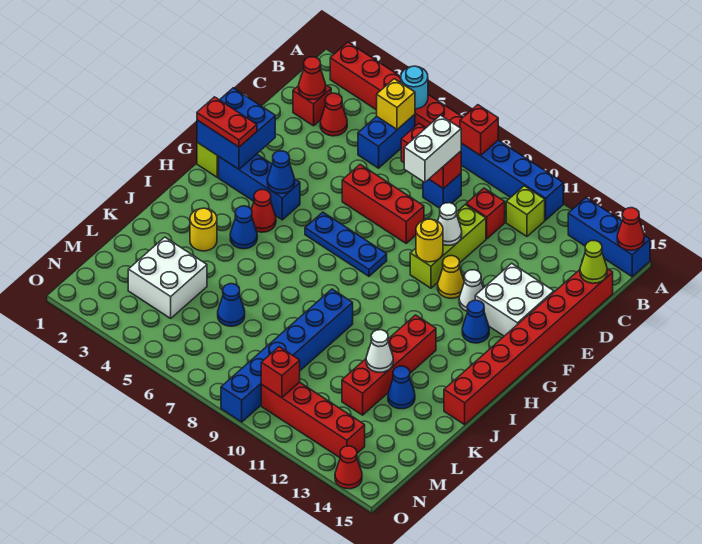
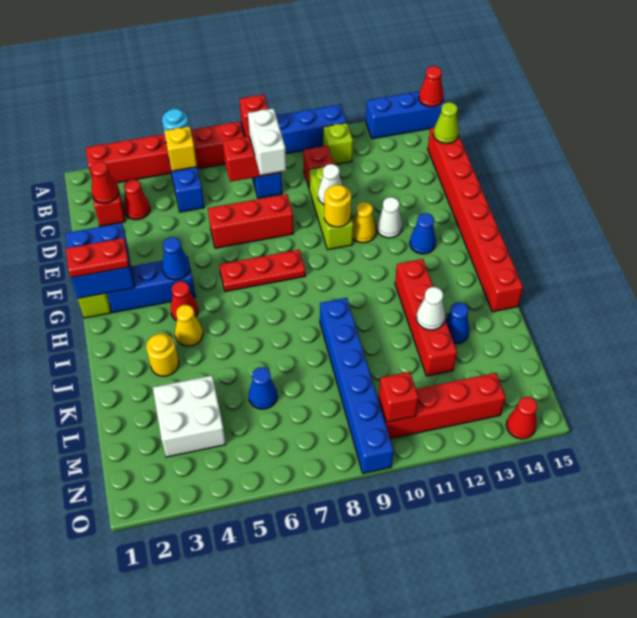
white 2x2 brick [475,263,554,336] -> none
blue 1x3 plate [305,212,387,276] -> red 1x3 plate [219,250,306,292]
blue 1x1 cone [230,206,257,249] -> yellow 1x1 cone [175,305,203,346]

